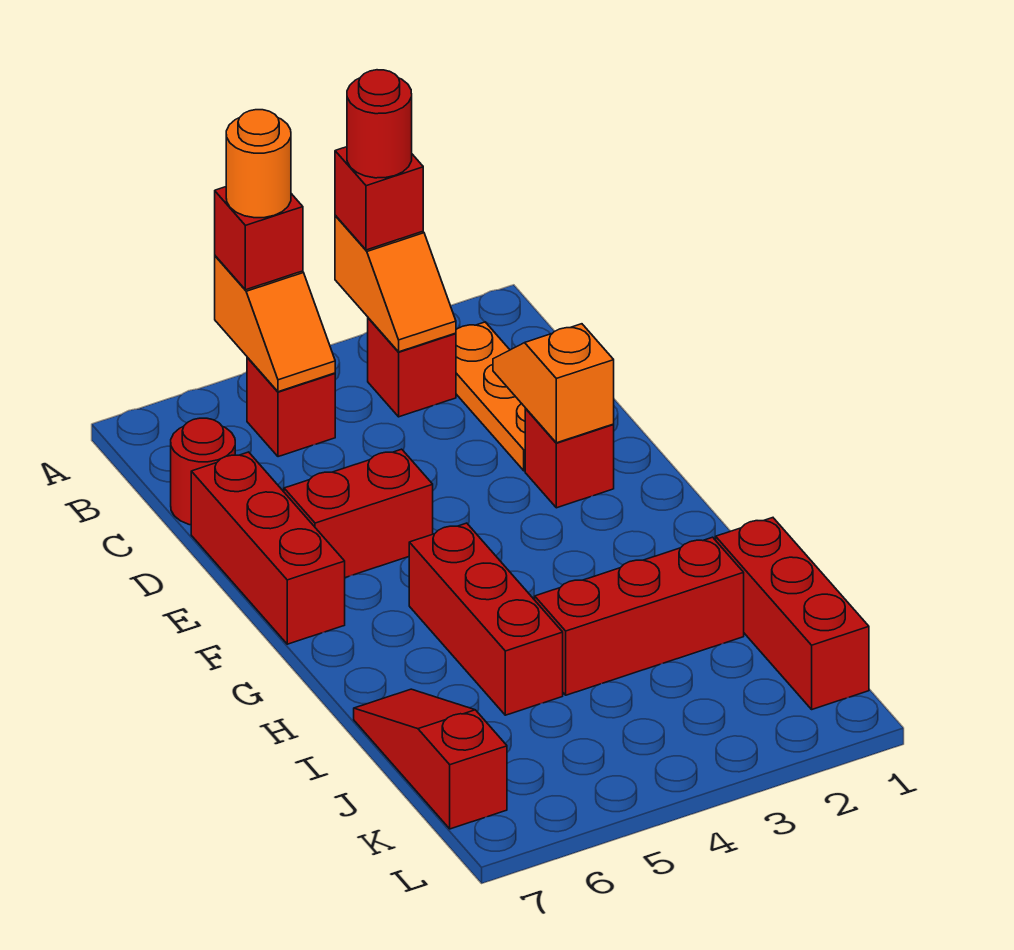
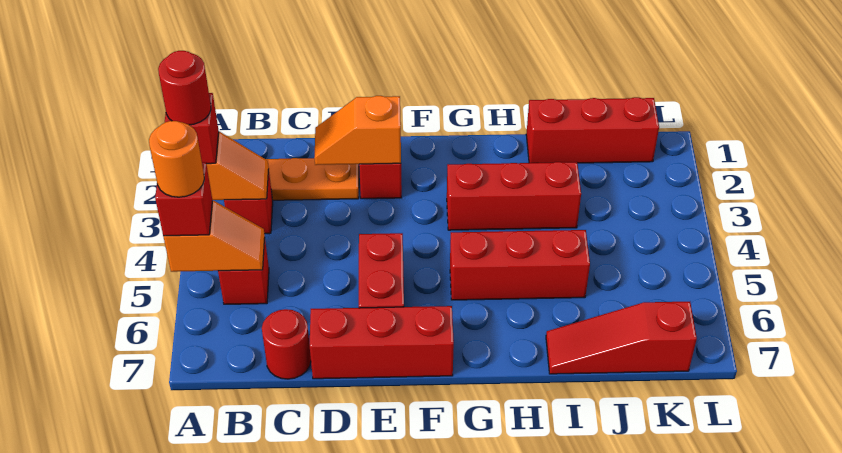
red 1x3 brick [535,537,744,695] -> red 1x3 brick turned to [447,162,581,230]

